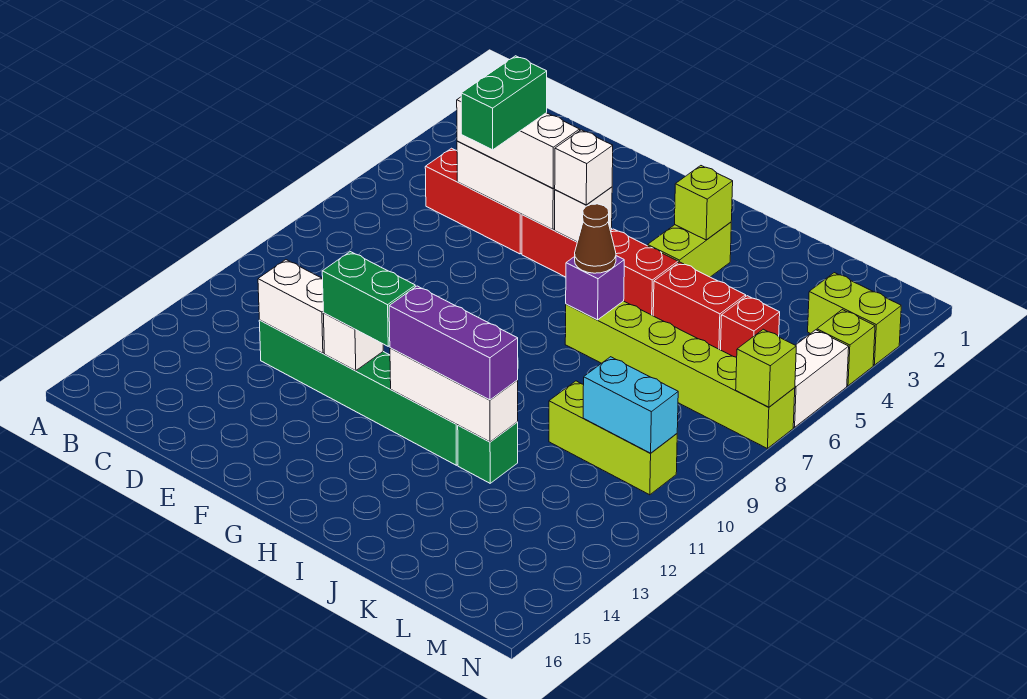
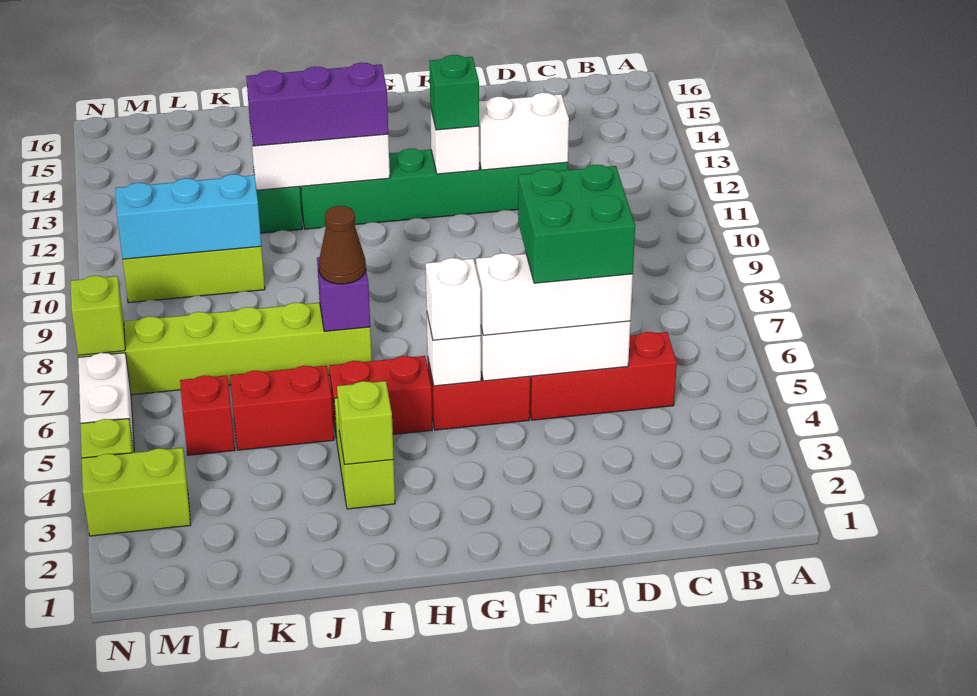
green 1x2 brick [461,56,547,150] -> green 2x2 brick [518,165,635,283]
green 1x2 brick [322,252,415,346] -> green 1x1 brick [429,55,479,130]
cyan 1x2 brick [583,357,678,453] -> cyan 1x3 brick [115,174,261,259]

